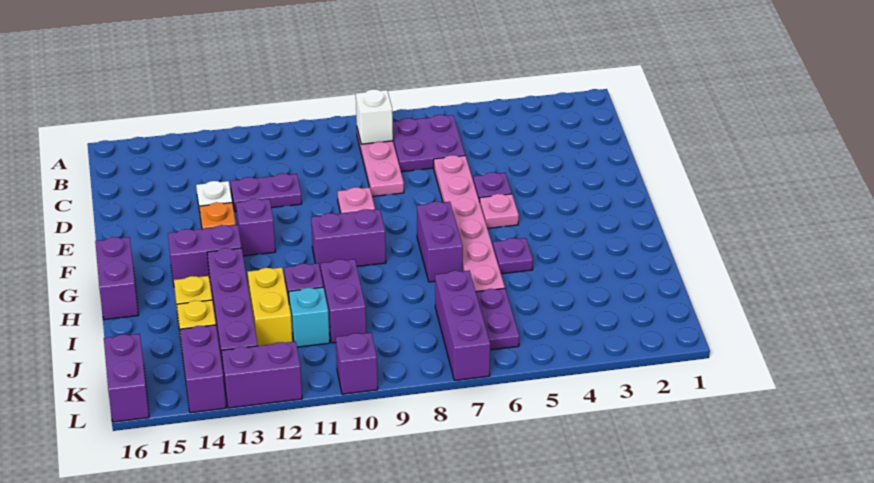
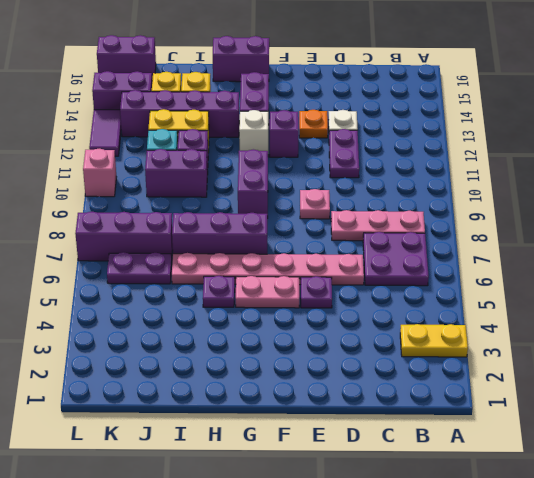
none -> yellow 1x2 plate [400,324,468,357]
white 1x1 brick [356,89,393,144] -> white 1x1 brick moved to [239,110,268,151]
pink 1x1 plate [480,194,519,228] -> pink 1x2 plate [236,276,299,308]
purple 1x2 brick [417,202,463,282] -> purple 1x3 brick [172,212,267,254]
purple 1x1 brick [336,333,378,394] -> pink 1x1 brick [83,149,116,197]
purple 1x2 brick [222,342,302,408] -> purple 1x2 tile [89,110,121,156]

